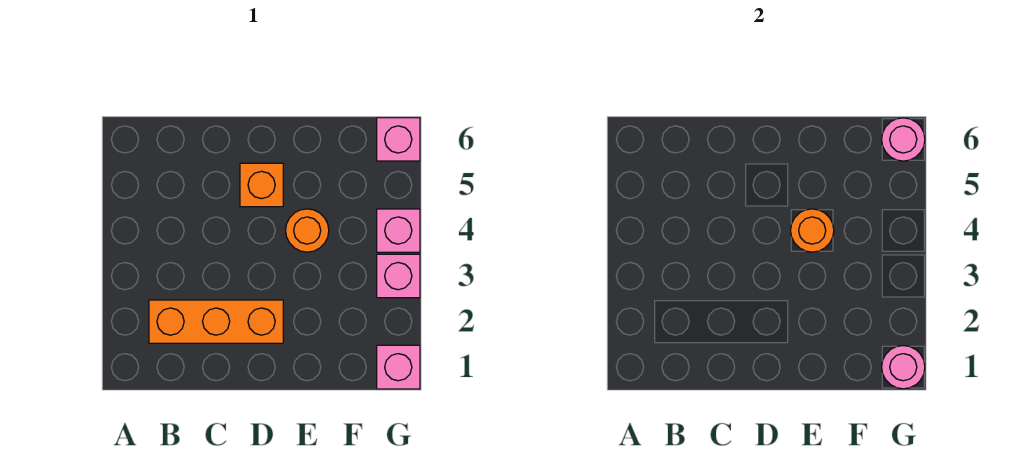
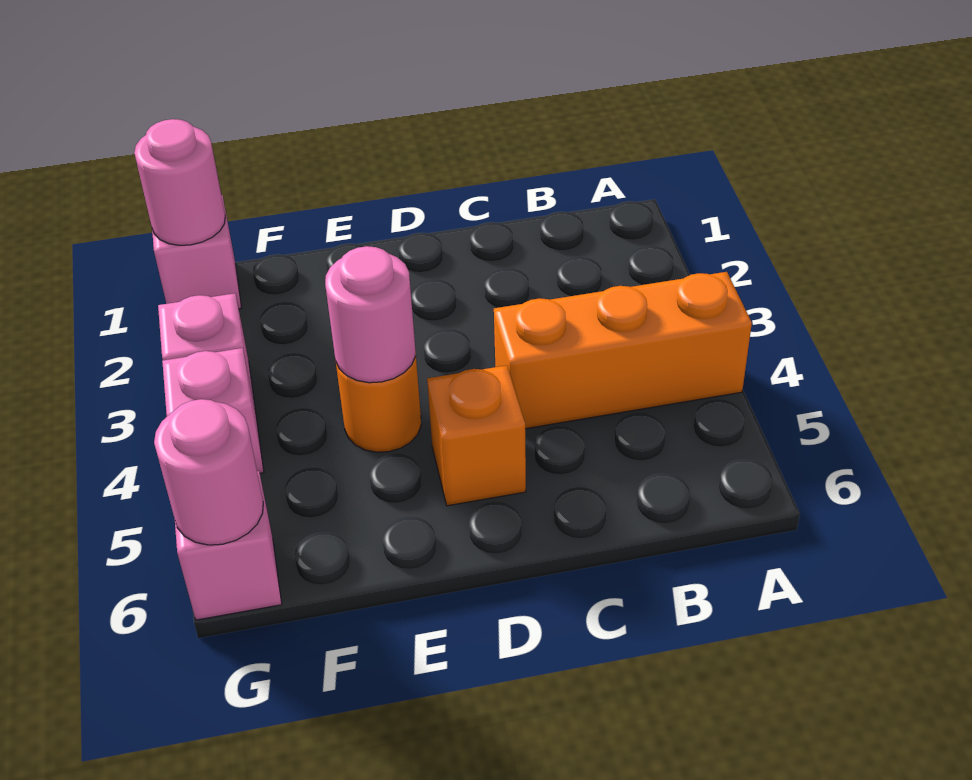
orange 1x3 brick [149,300,283,343] -> orange 1x3 brick moved to [494,272,752,429]
orange 1x1 round brick [791,209,834,252] -> pink 1x1 round brick [325,246,415,383]

